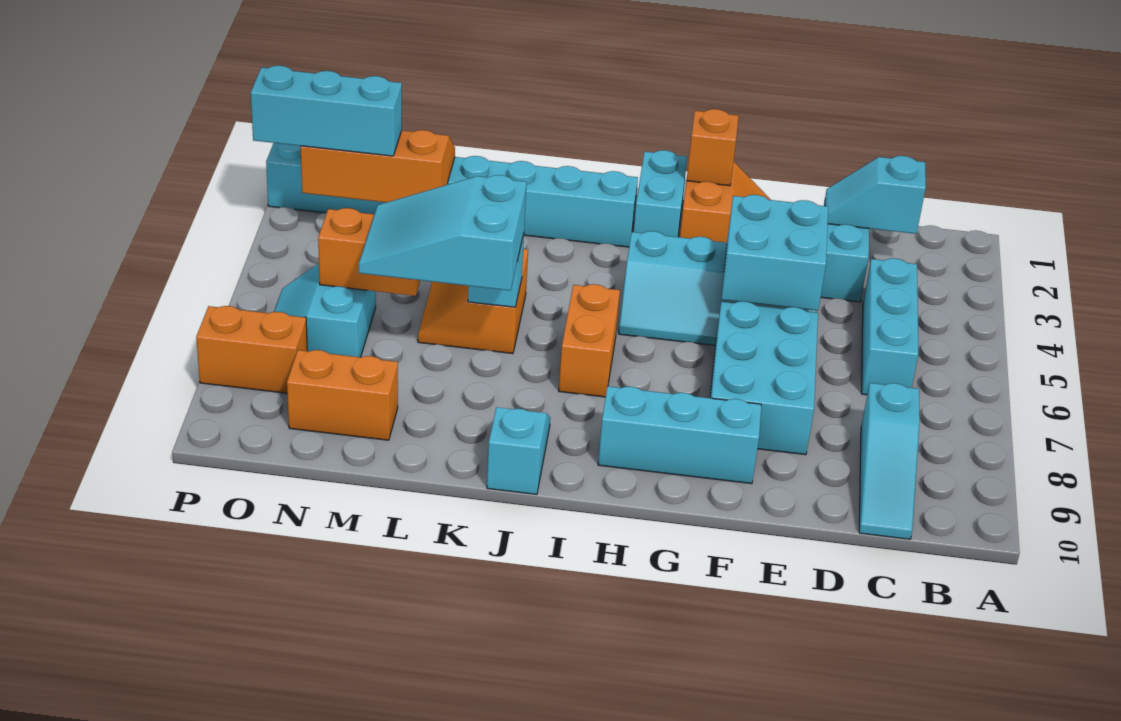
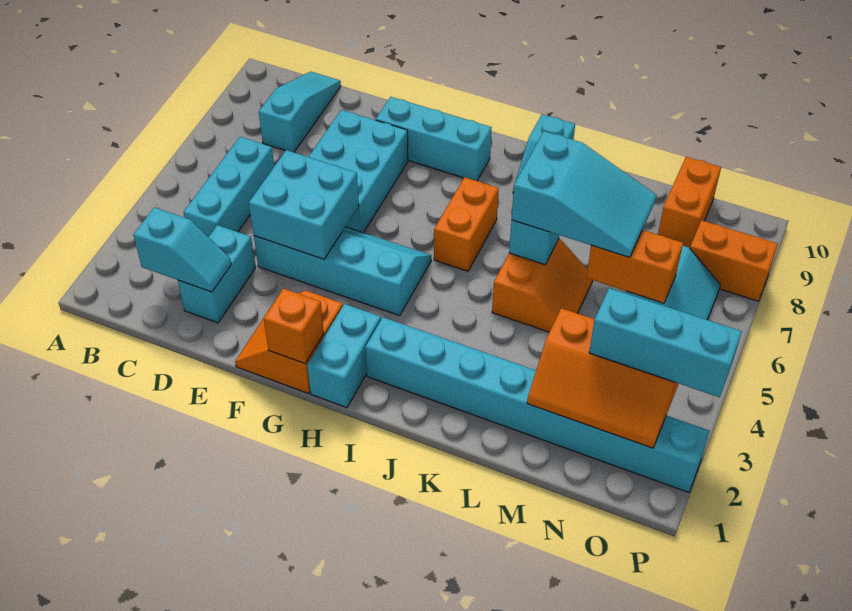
orange 1x2 brick [287,350,398,440] -> orange 1x2 brick turned to [658,157,721,248]

